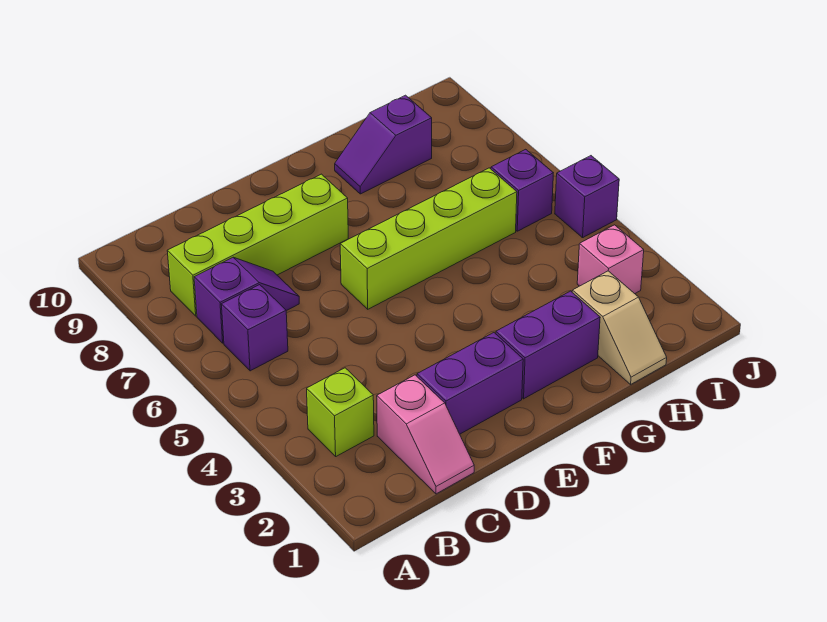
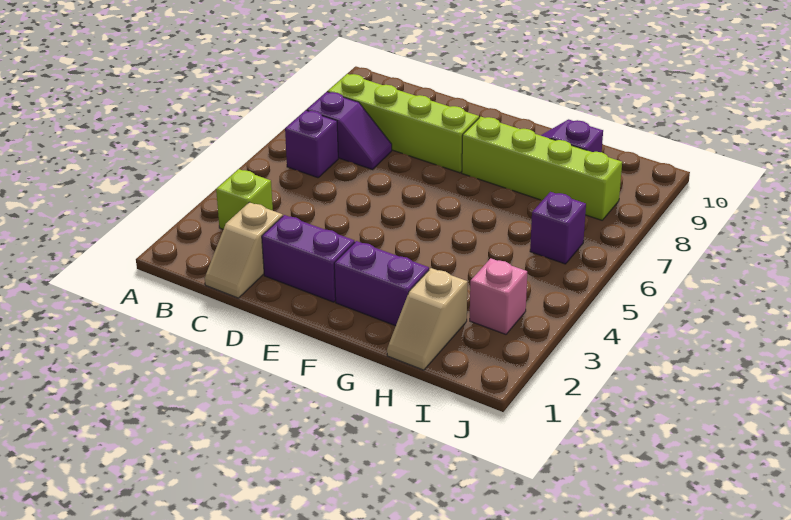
pink 1x2 slope [377,375,474,494] -> tan 1x2 slope [205,202,283,298]
lime 1x4 brick [340,168,517,309] -> lime 1x4 brick moved to [462,117,622,220]
purple 1x1 brick [555,156,619,238] -> none

